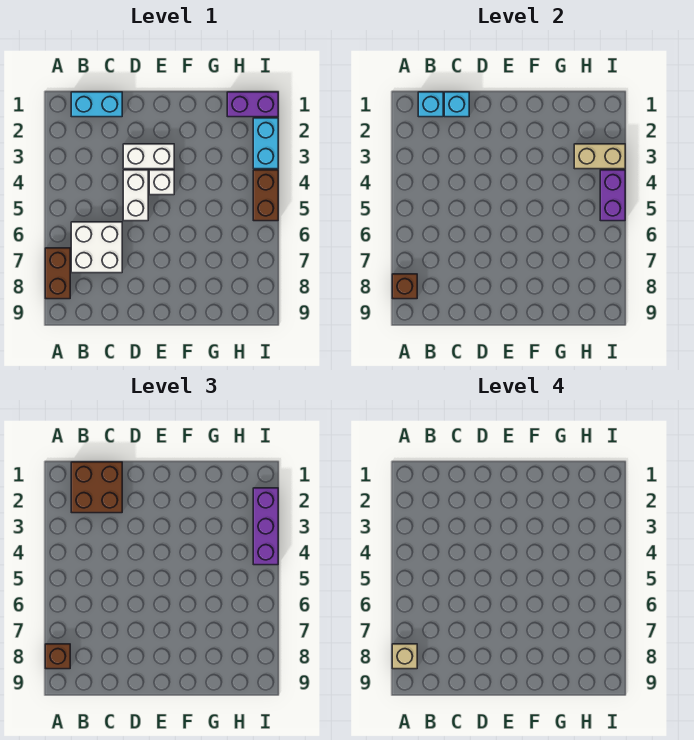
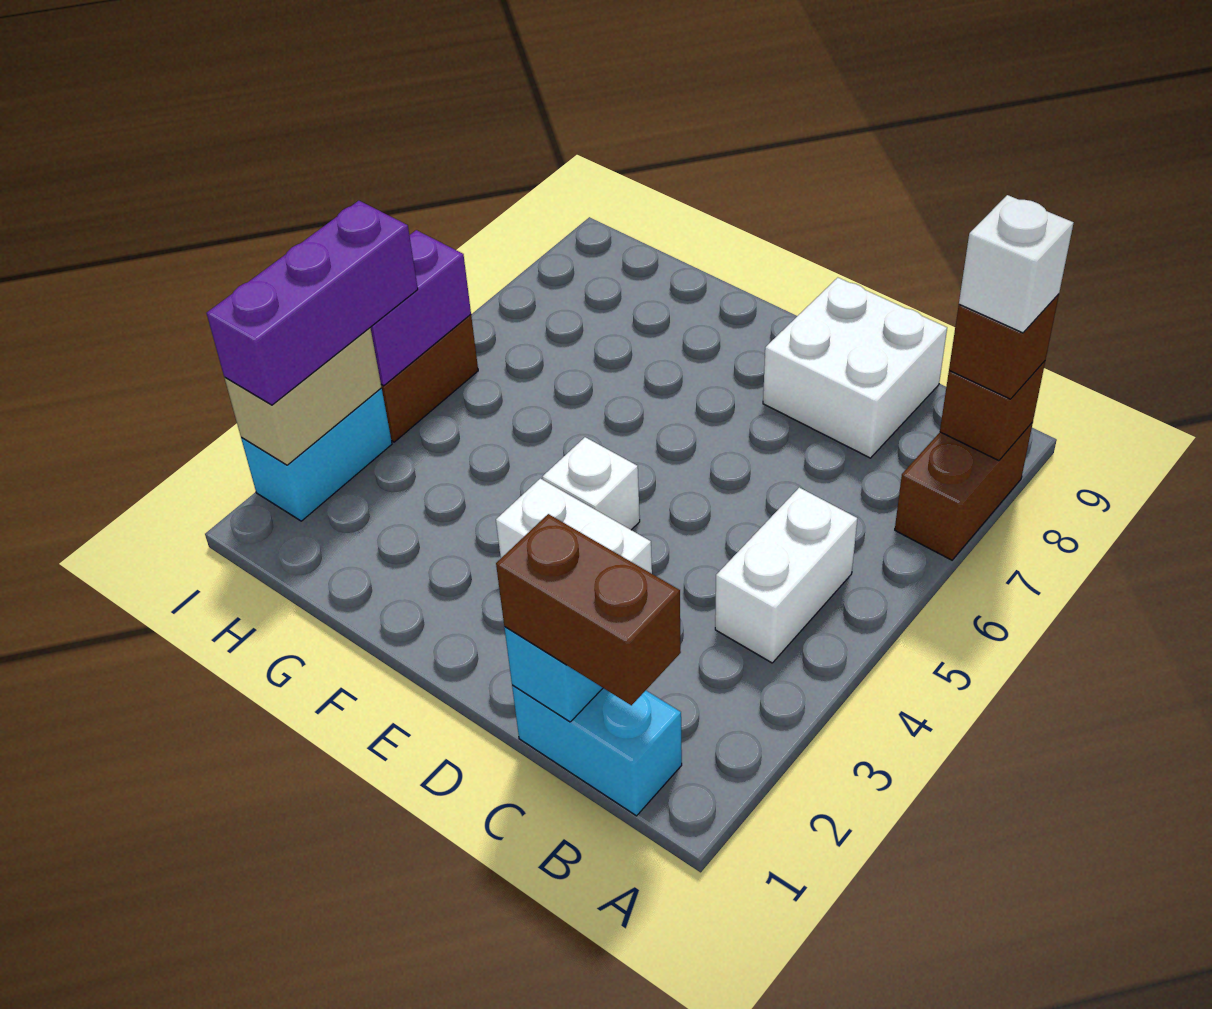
tan 1x1 brick [392,644,417,669] -> white 1x1 brick [959,195,1074,333]
cyan 1x1 brick [418,92,443,117] -> none
brown 2x2 brick [71,462,122,513] -> brown 1x2 brick [496,514,681,705]
white 2x2 brick [71,222,122,273] -> white 2x2 brick moved to [763,278,947,458]
white 1x2 brick [123,170,148,221] -> white 1x2 brick moved to [715,487,857,663]
purple 1x2 brick [227,92,278,117] -> none
tan 1x2 brick [574,144,625,169] -> tan 1x2 brick turned to [225,328,382,465]

